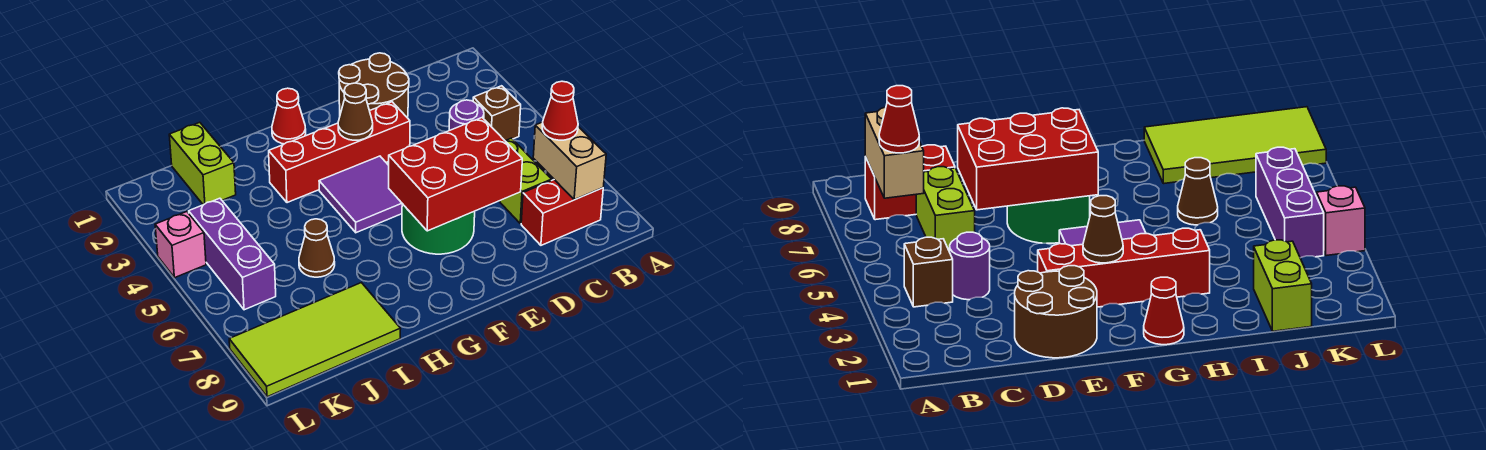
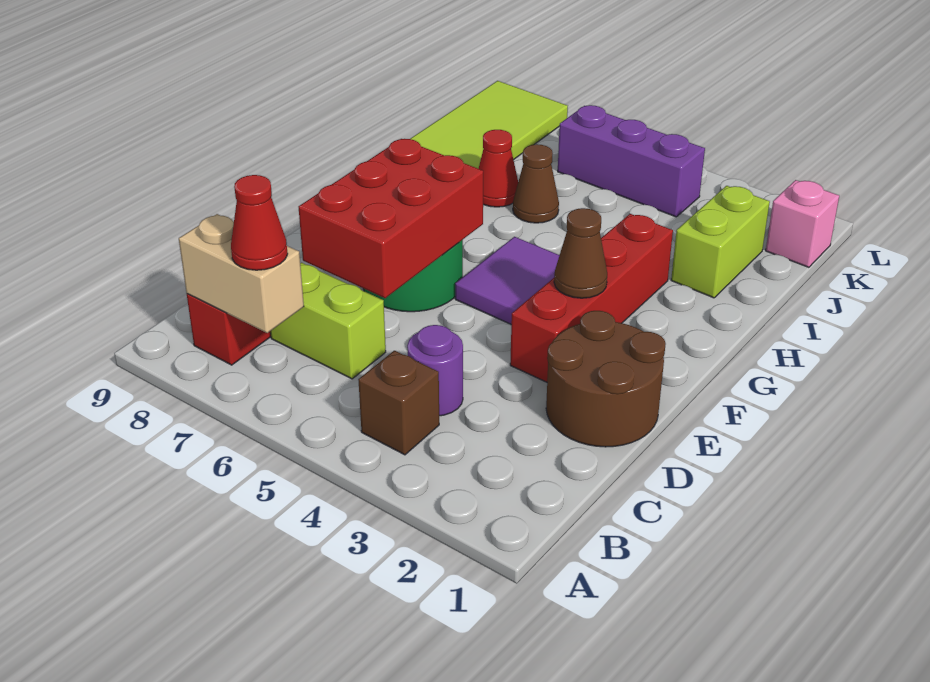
red 1x1 cone [272,88,306,144] -> red 1x1 cone moved to [479,130,518,207]
lime 1x2 brick [169,122,236,205] -> lime 1x2 brick turned to [671,186,770,298]
pink 1x1 brick [155,212,206,278] -> pink 1x1 brick moved to [766,180,839,267]

